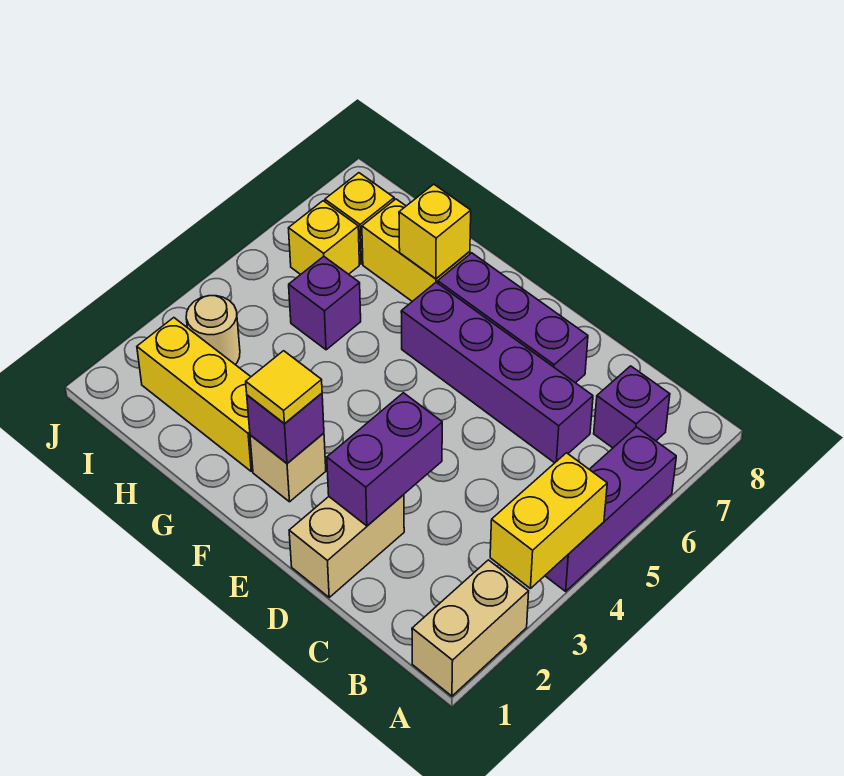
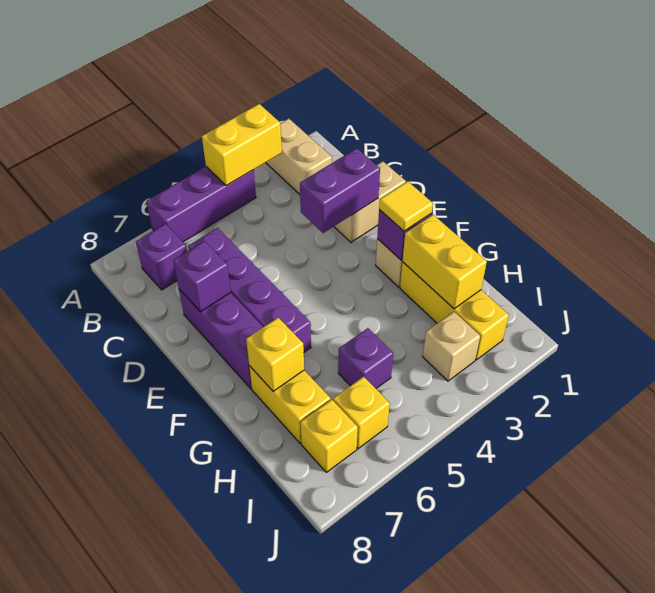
tan 1x2 brick [412,560,529,696] -> tan 1x2 brick turned to [266,119,332,194]
none -> purple 1x1 brick [173,241,231,312]
none -> yellow 1x2 brick [402,215,487,309]
tan 1x1 round brick [186,296,240,364] -> tan 1x1 brick [423,312,480,381]

